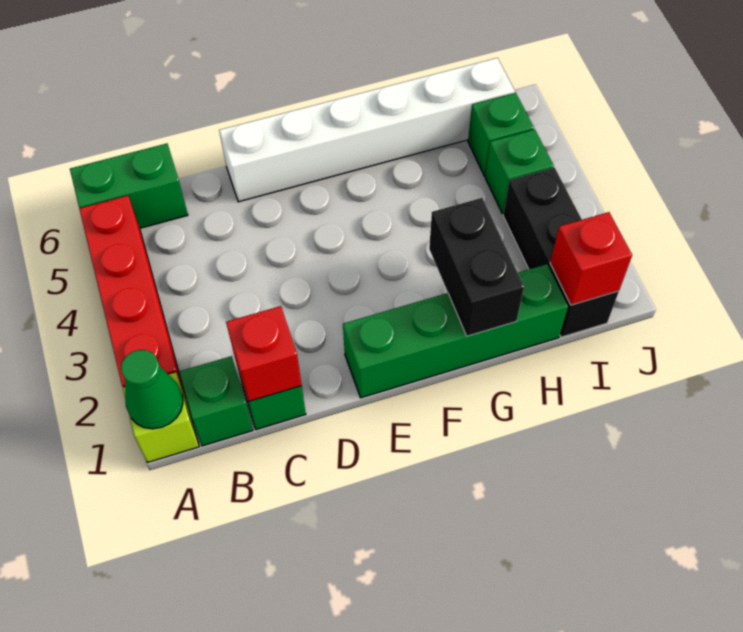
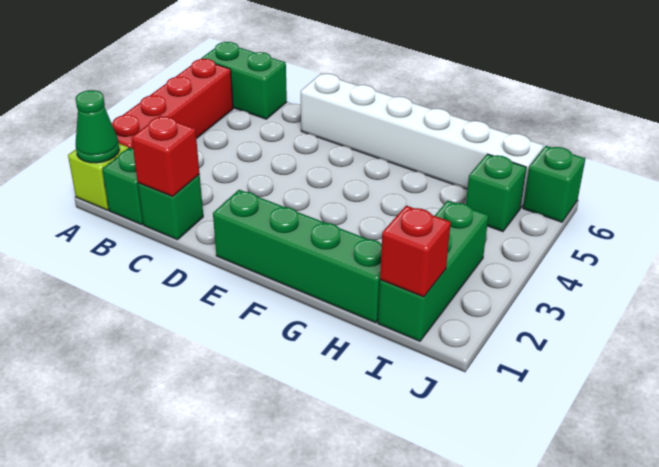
black 1x2 brick [429,198,524,336] -> none
black 1x3 brick [503,168,619,337] -> green 1x3 brick [378,201,489,341]
green 1x1 brick [485,129,554,214] -> green 1x1 brick moved to [523,146,585,222]

